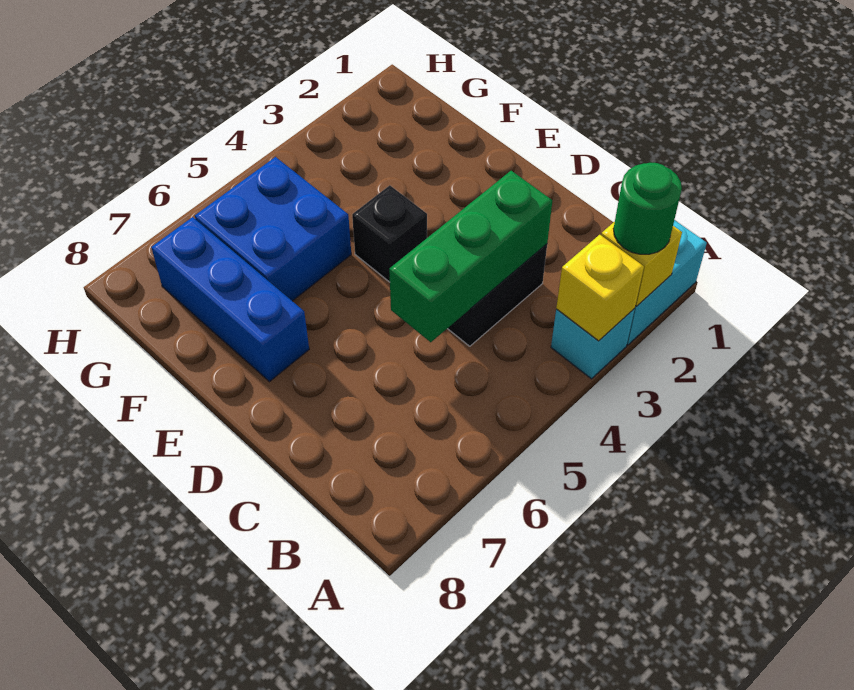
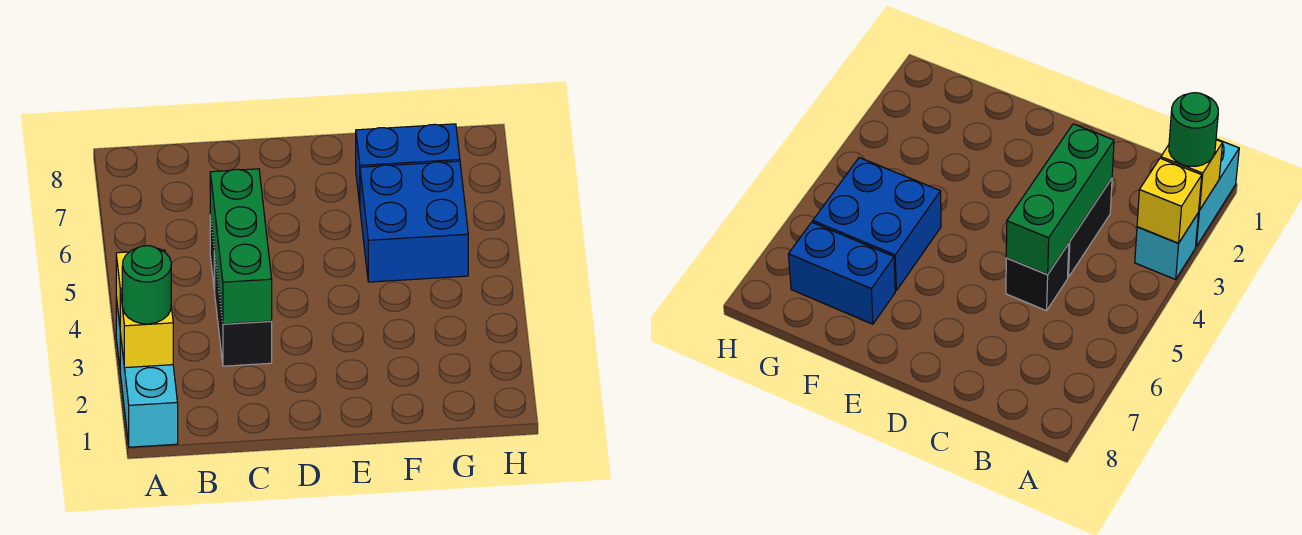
black 1x1 brick [352,185,427,282] -> black 1x1 brick moved to [1006,244,1069,311]
blue 1x3 brick [151,217,309,382] -> blue 1x2 brick [356,124,460,204]

